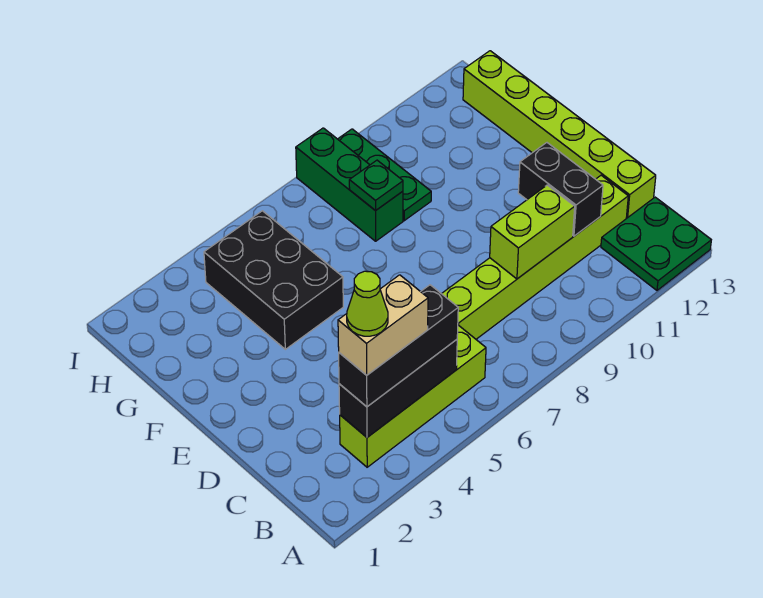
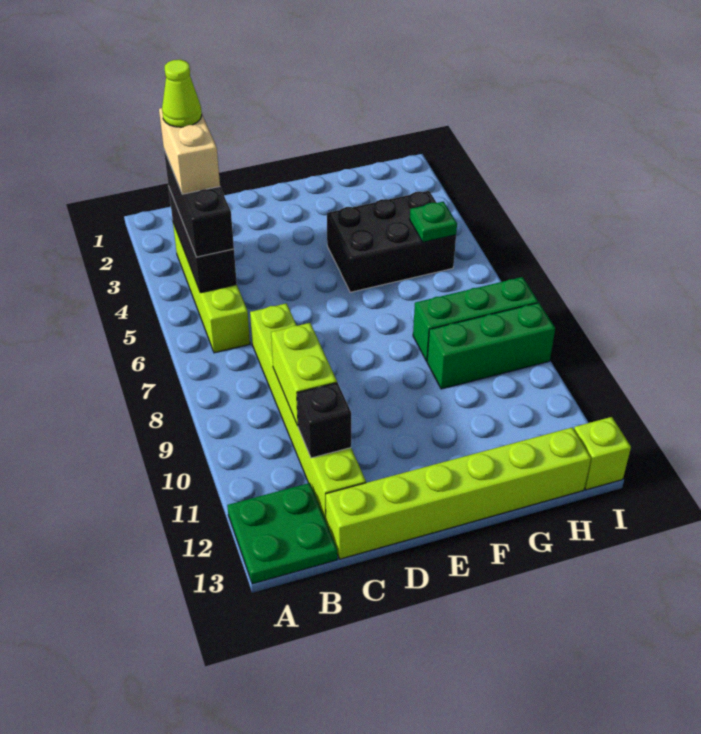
black 1x2 brick [518,143,603,236] -> black 1x1 brick [297,383,351,458]
green 1x1 plate [349,160,403,211] -> green 1x1 plate moved to [410,202,457,242]
green 1x3 plate [338,129,431,221] -> green 1x3 brick [427,303,555,389]
none -> lime 1x1 brick [574,417,631,490]

